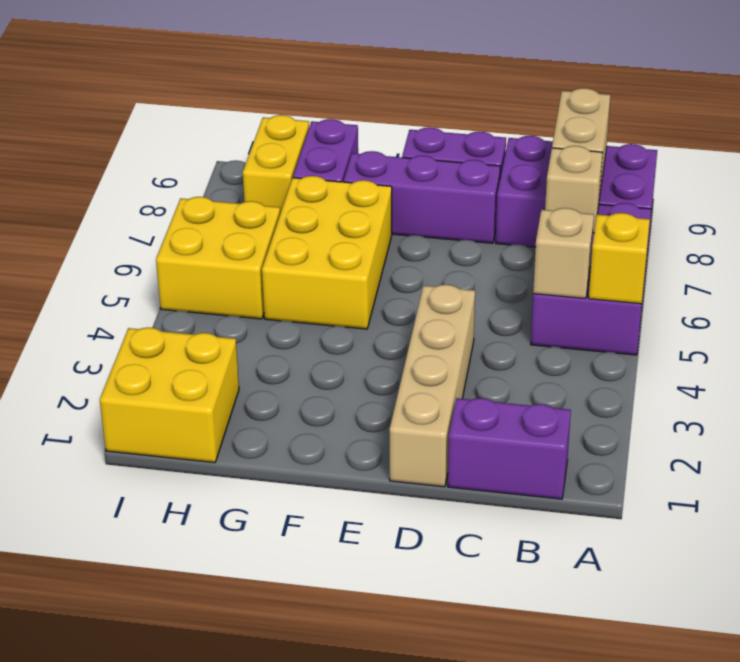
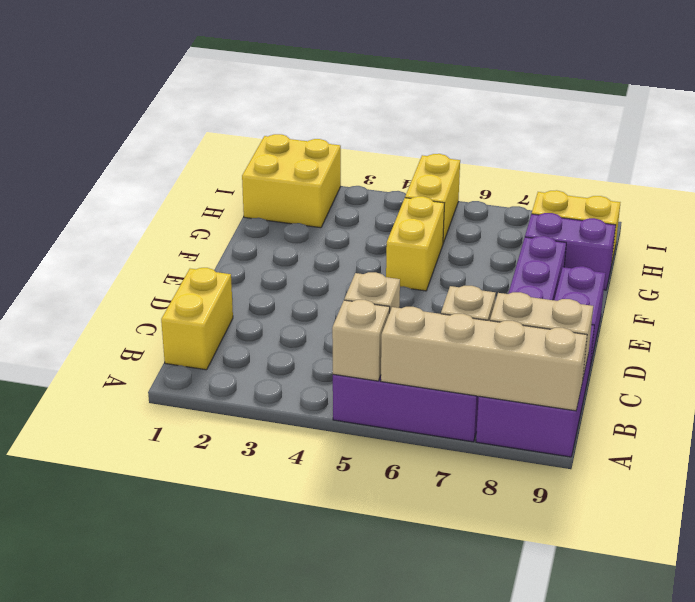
yellow 1x1 brick [589,213,650,304] -> tan 1x1 brick [332,300,390,381]
purple 1x2 brick [448,398,571,499] -> yellow 1x2 brick [161,268,233,370]
tan 1x4 brick [390,285,475,487] -> tan 1x4 brick moved to [381,307,587,411]
yellow 2x3 brick [262,176,392,329] -> yellow 1x2 brick [386,196,444,291]
yellow 2x2 brick [156,197,280,319] -> yellow 1x2 brick [405,154,460,243]

